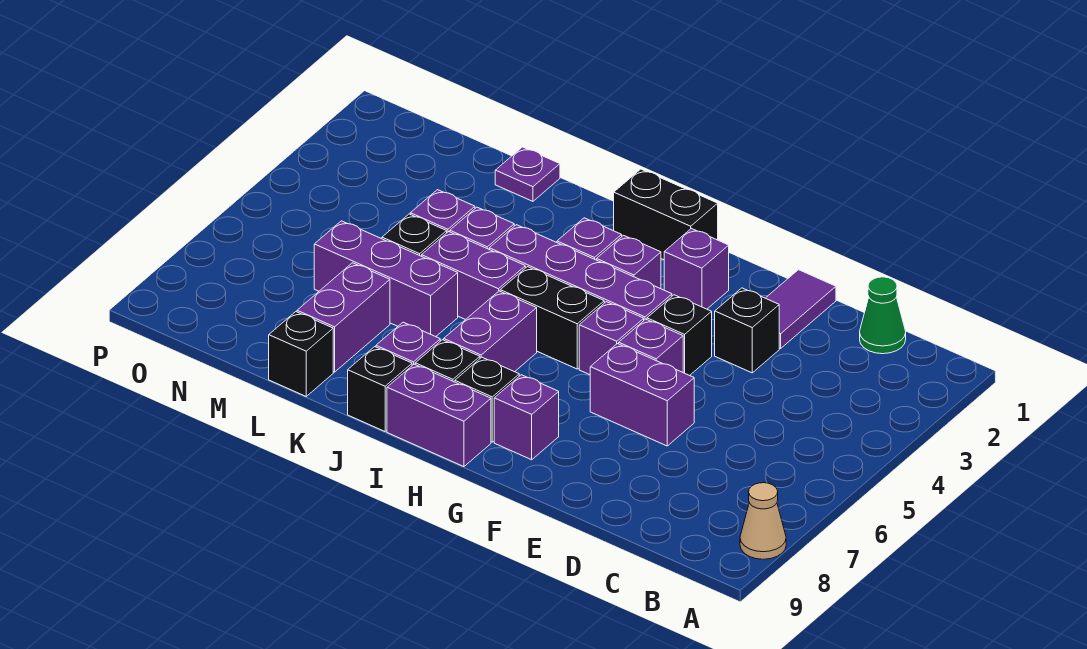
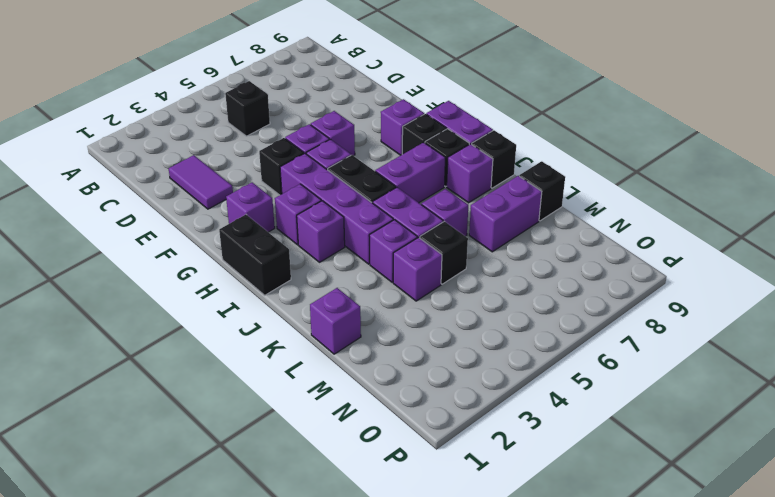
tan 1x1 cone [740,483,786,559] -> none
green 1x1 cone [860,277,906,354] -> none
purple 1x2 tile [766,270,836,348] -> purple 1x2 tile turned to [169,155,233,209]
black 1x1 brick [715,288,779,373] -> black 1x1 brick moved to [225,81,270,136]
purple 1x2 brick [590,344,694,446] -> purple 1x1 brick [311,111,355,156]
purple 1x3 brick [314,221,458,337] -> purple 1x1 brick [422,189,468,236]
purple 1x1 plate [495,147,560,201] -> purple 1x1 brick [310,288,361,354]

